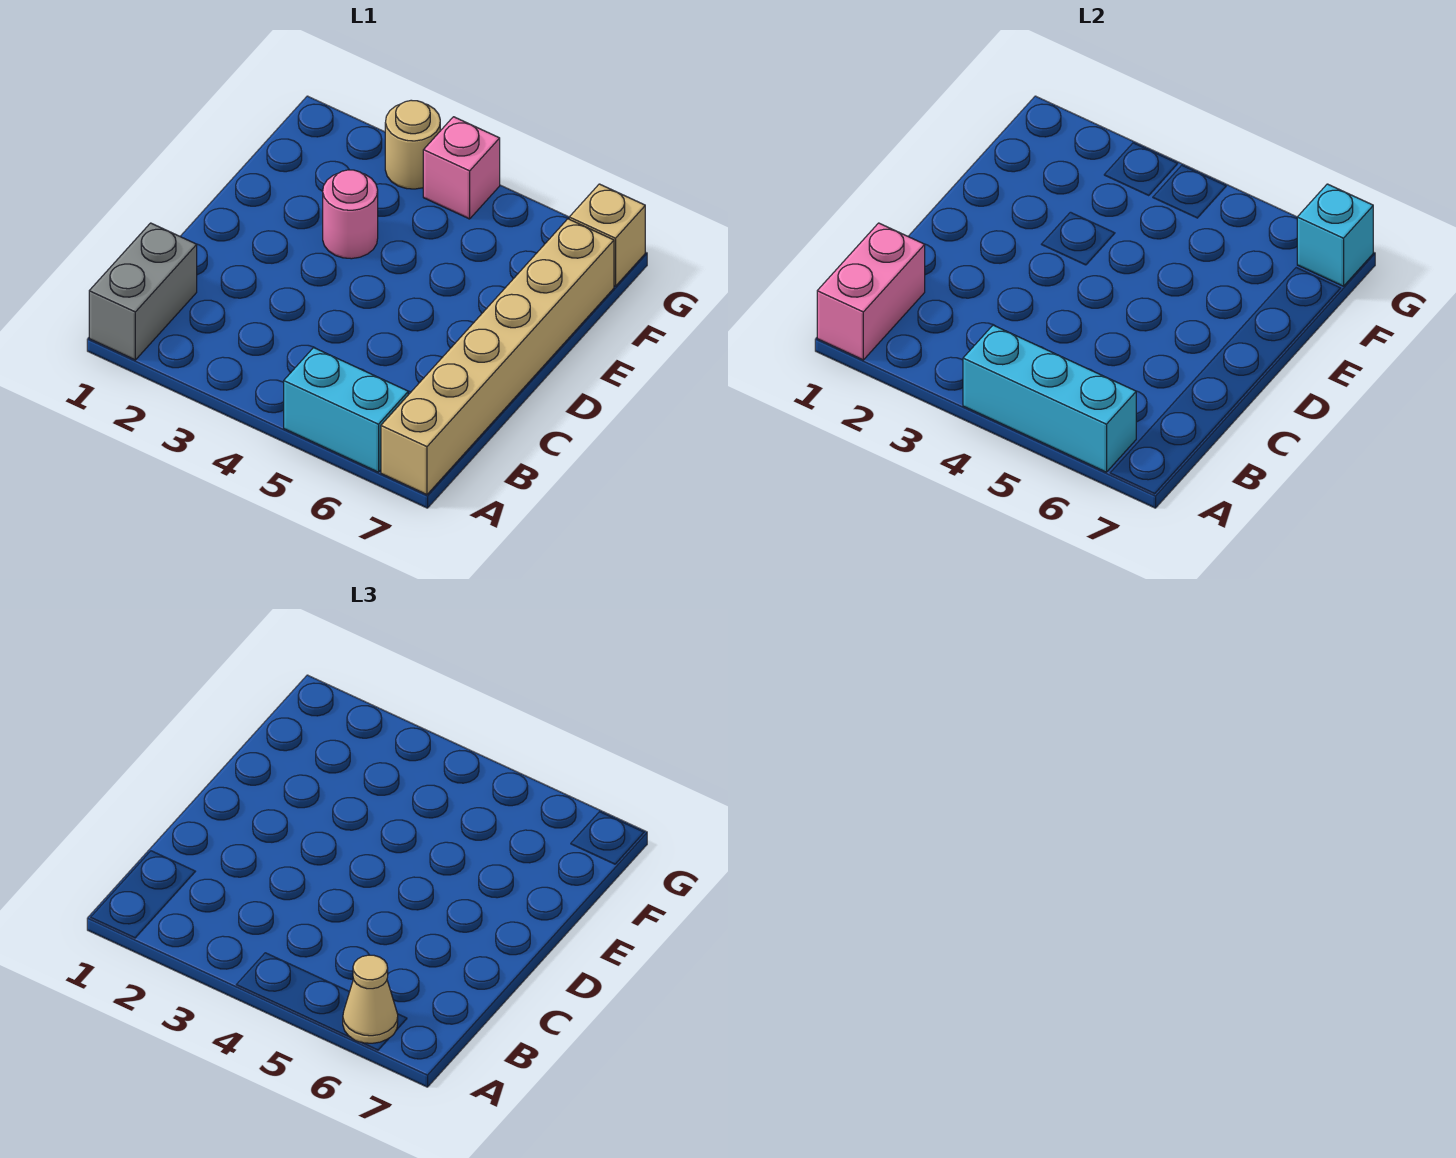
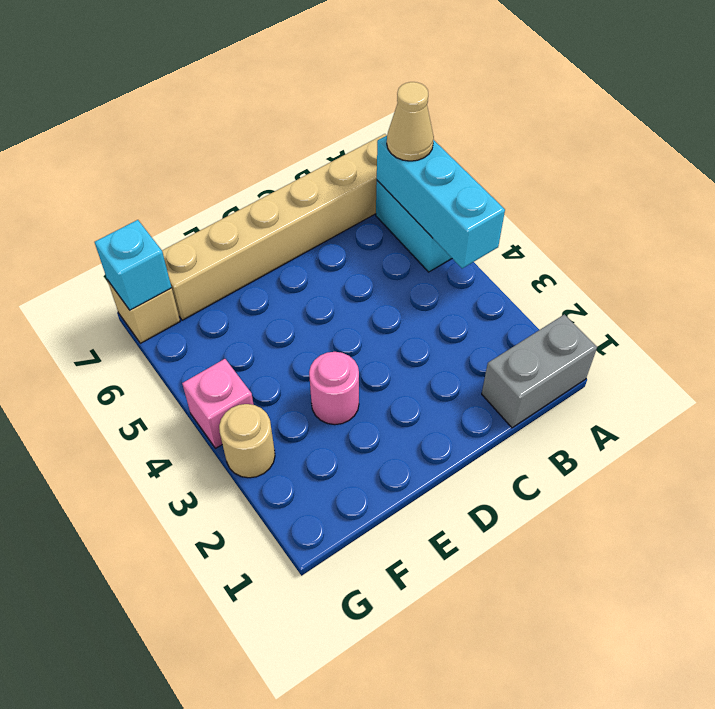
pink 1x2 brick [817,223,925,360] -> none

